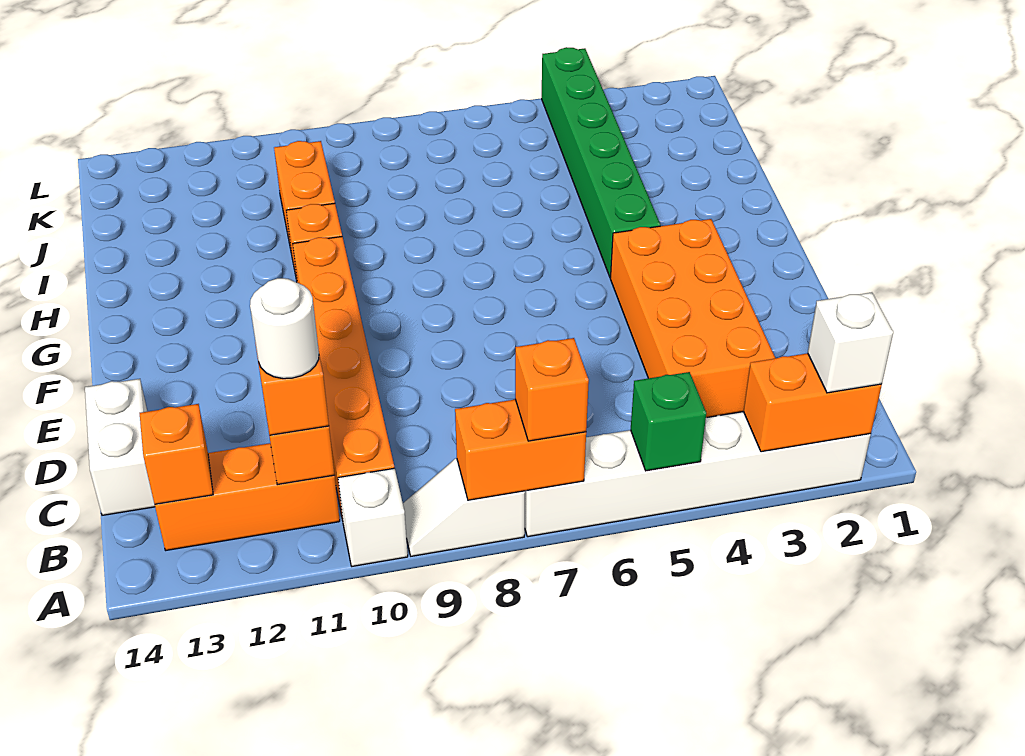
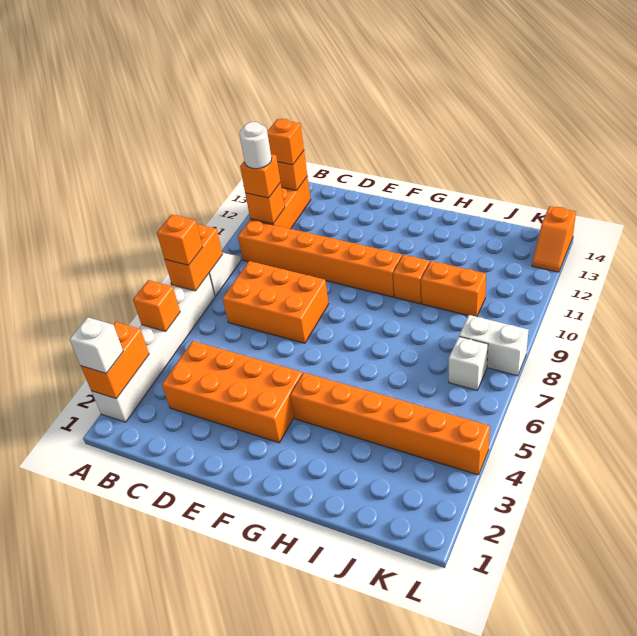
green 1x1 brick [631,372,706,471] -> orange 1x1 brick [133,280,180,331]
white 1x1 brick [338,468,408,566] -> white 1x1 brick moved to [449,337,488,390]
none -> orange 1x1 brick [267,119,304,165]
none -> orange 2x3 brick [223,261,328,343]
white 1x2 brick [85,379,155,515] -> white 1x2 brick moved to [459,315,528,376]
green 1x6 brick [542,47,660,277] -> orange 1x6 brick [290,373,490,475]
none -> orange 1x2 slope [532,206,576,272]

